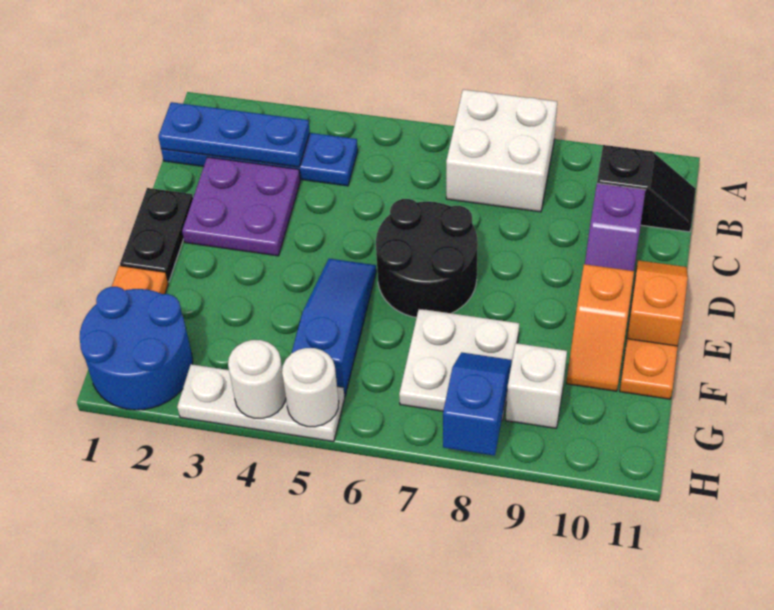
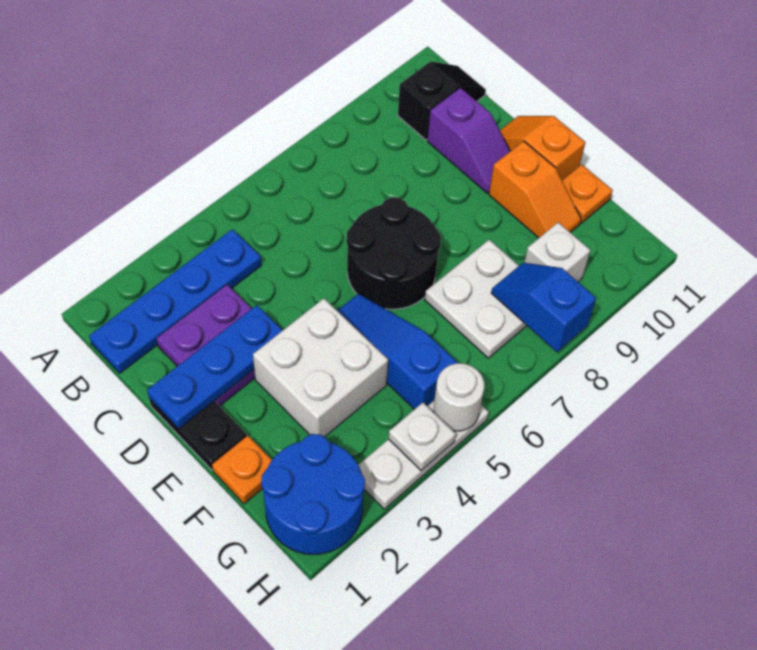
white 2x2 brick [446,90,557,212] -> white 2x2 brick moved to [253,298,388,437]
blue 1x3 plate [158,102,310,167] -> blue 1x3 plate moved to [147,305,283,429]
white 1x1 round brick [228,340,286,418] -> white 1x1 plate [389,403,456,470]

